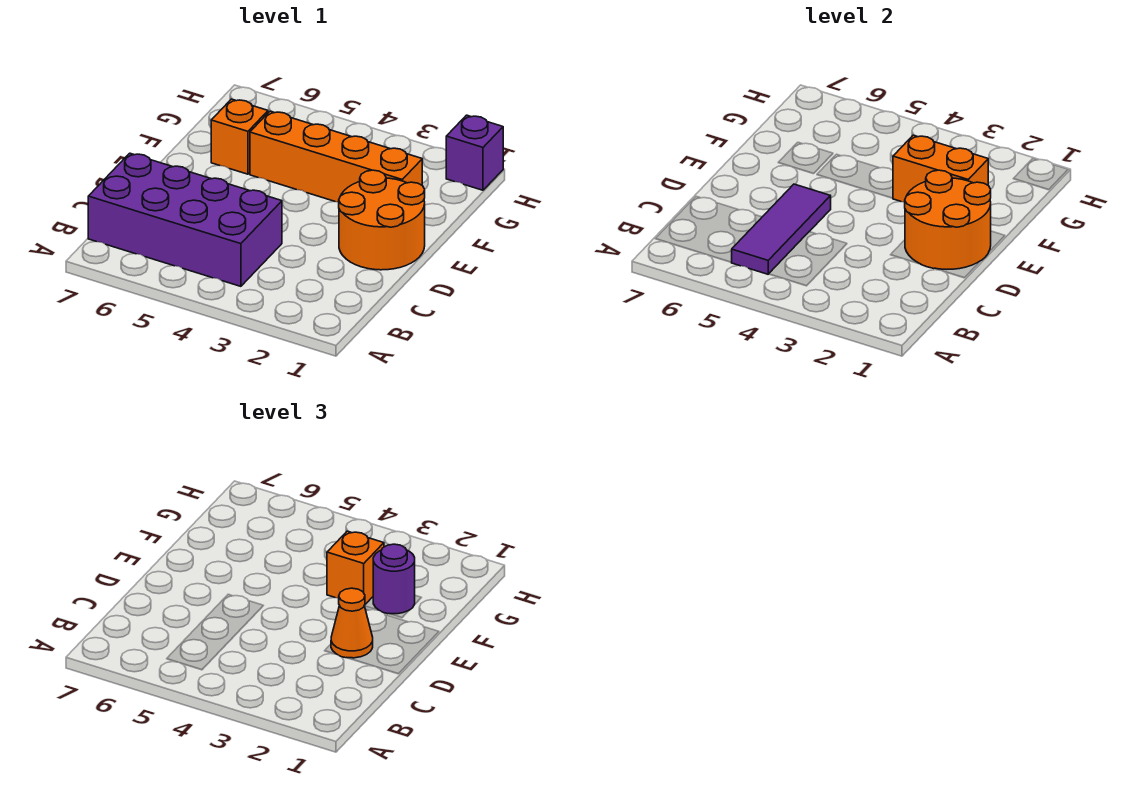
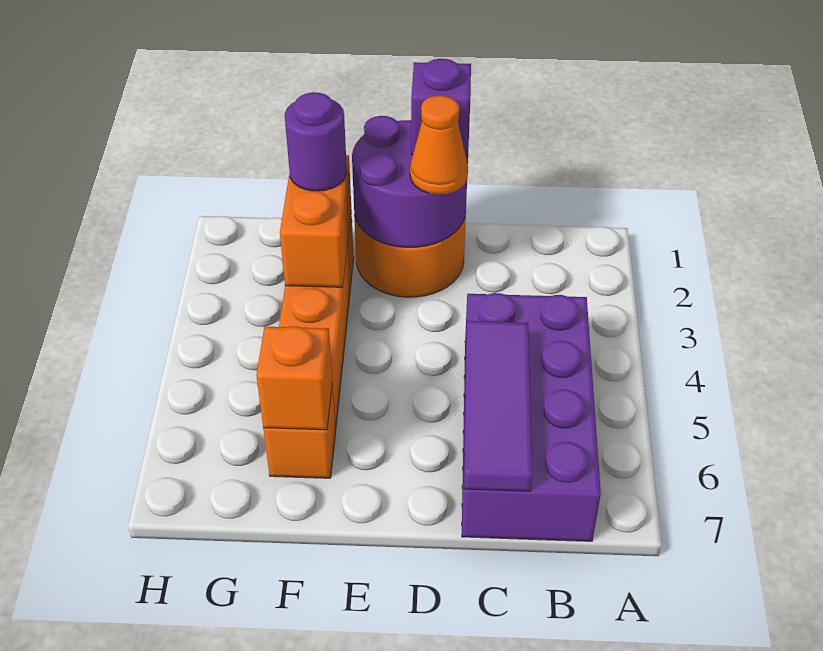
purple 1x3 tile [732,184,831,274] -> purple 1x3 tile turned to [464,321,532,491]
orange 2x2 round brick [905,170,991,269] -> purple 2x2 round brick [352,116,468,247]
orange 1x1 brick [327,531,384,604] -> orange 1x1 brick moved to [256,326,332,430]
purple 1x1 brick [446,115,503,190] -> purple 1x1 brick moved to [411,59,471,156]

